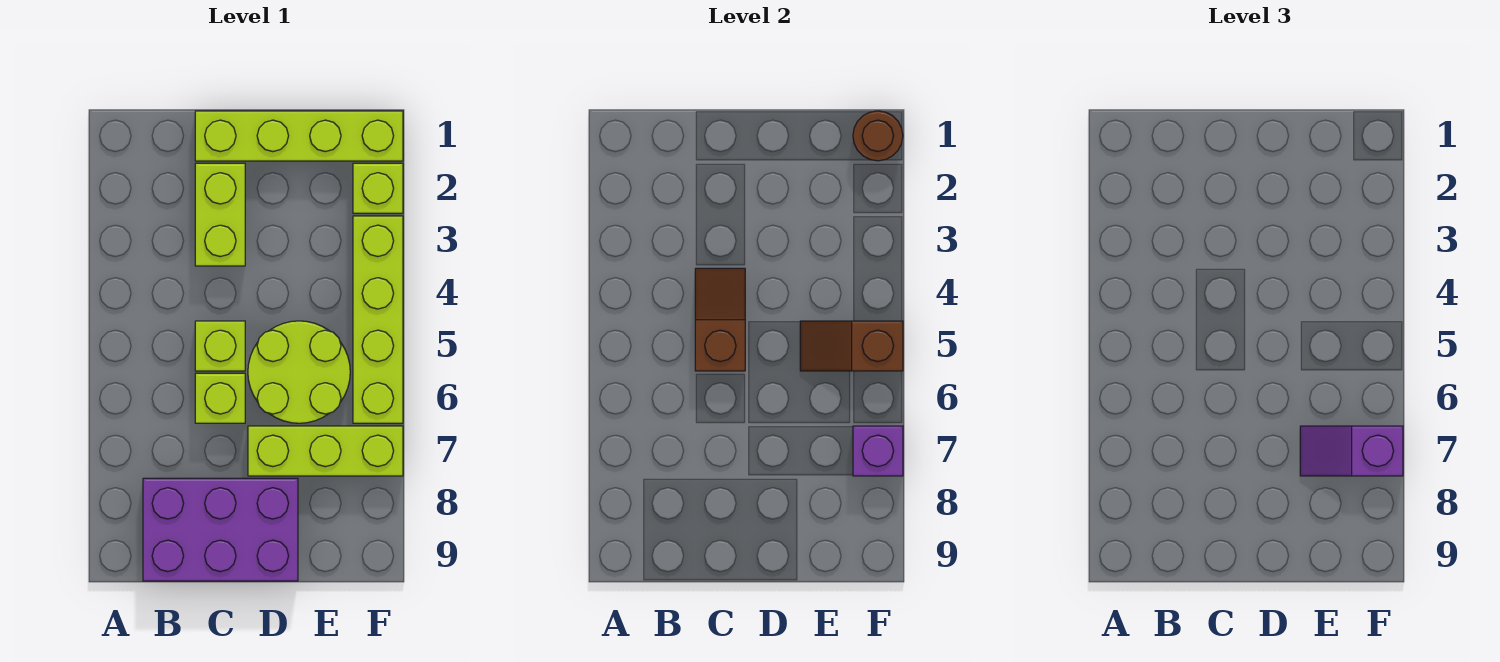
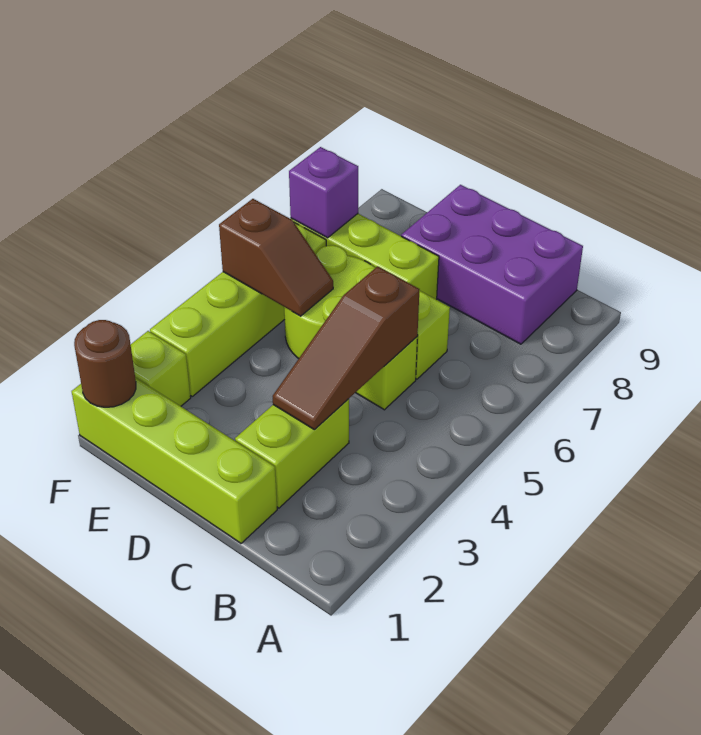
brown 1x2 slope [695,268,745,371] -> brown 1x3 slope [273,266,420,429]
purple 1x2 slope [1300,426,1403,476] -> none

